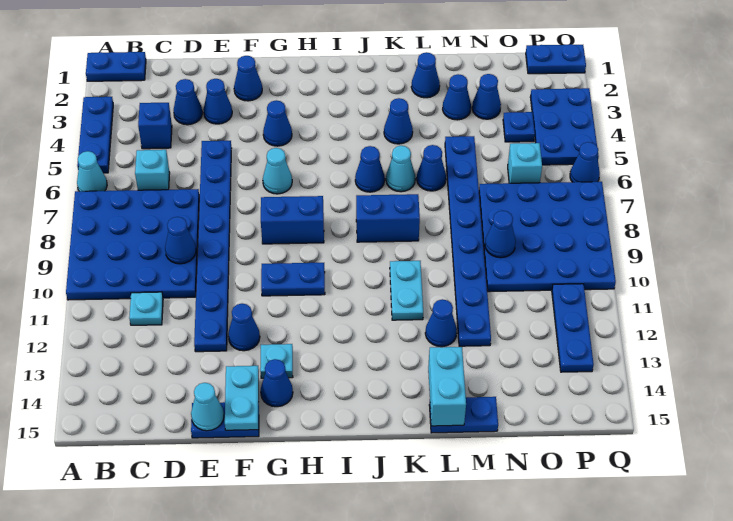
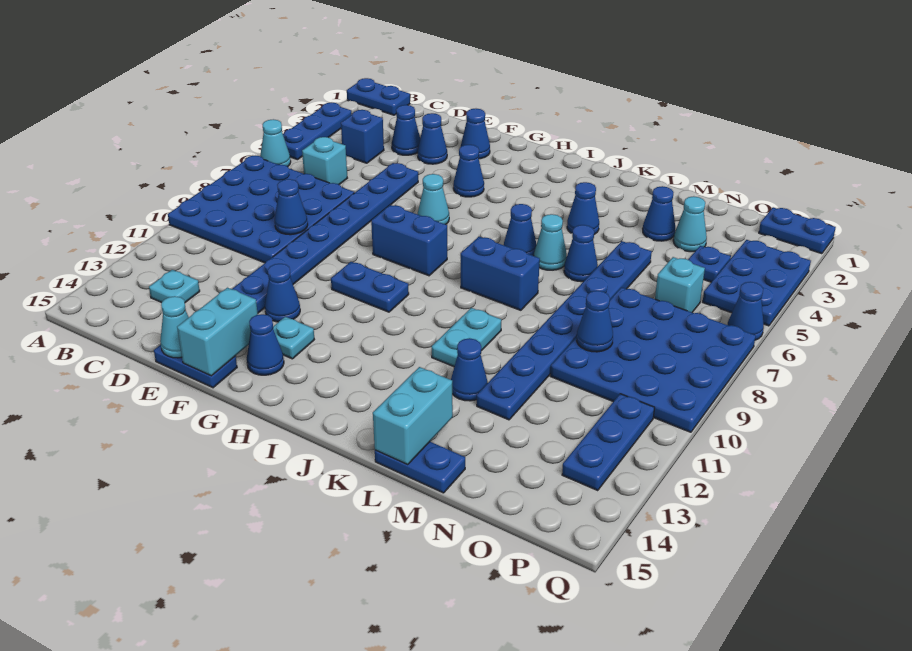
cyan 1x1 plate [129,292,163,325] -> cyan 1x1 plate moved to [149,270,200,303]
cyan 1x2 plate [225,366,259,430] -> cyan 1x2 brick [177,288,258,376]
blue 1x1 cone [411,52,440,98] -> none
blue 1x1 cone [472,74,501,119] -> cyan 1x1 cone [673,196,707,252]

